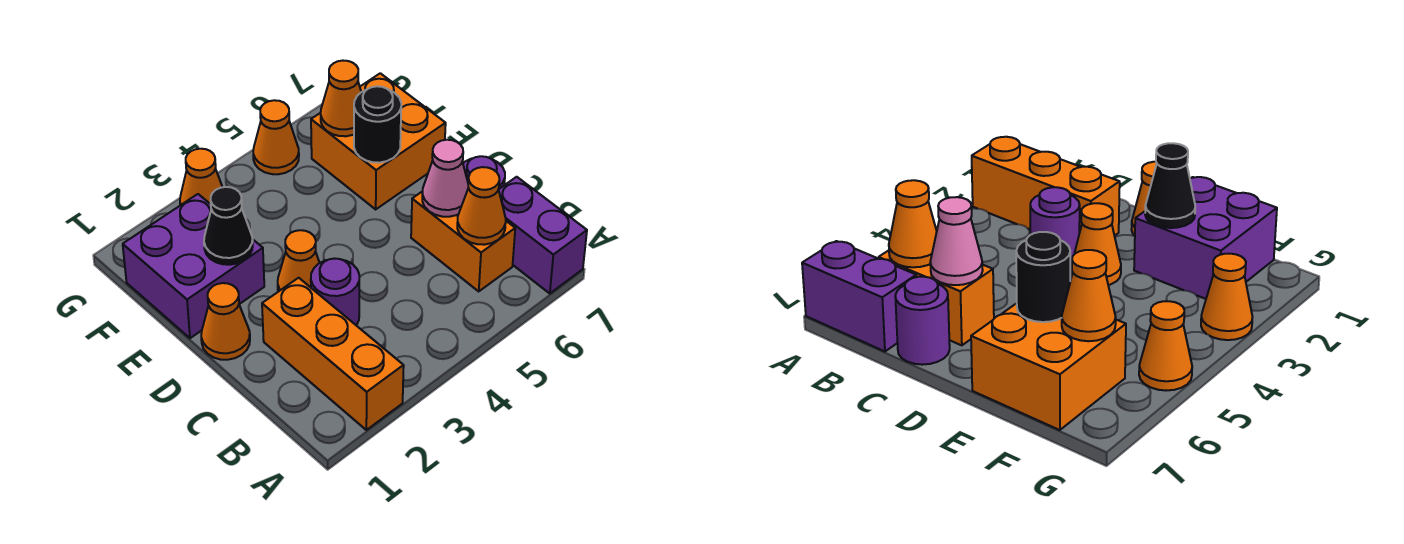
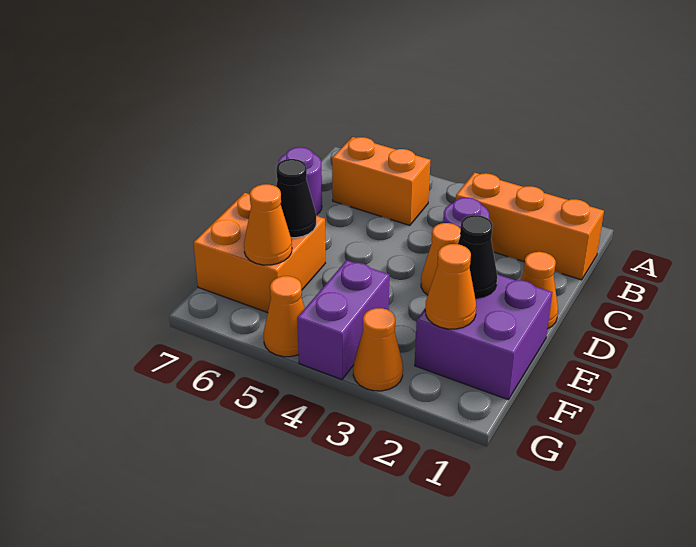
orange 1x3 brick [262,278,404,430] -> orange 1x3 brick turned to [456,172,604,280]
purple 1x2 brick [499,177,587,293] -> purple 1x2 brick moved to [297,260,389,380]
orange 1x2 brick [411,191,515,291] -> orange 1x2 brick turned to [332,137,430,225]
orange 1x1 cone [457,167,506,245] -> orange 1x1 cone moved to [425,244,476,329]
pink 1x1 cone [422,140,468,217] -> none
black 1x1 round brick [354,86,401,163] -> black 1x1 cone [276,159,316,238]

